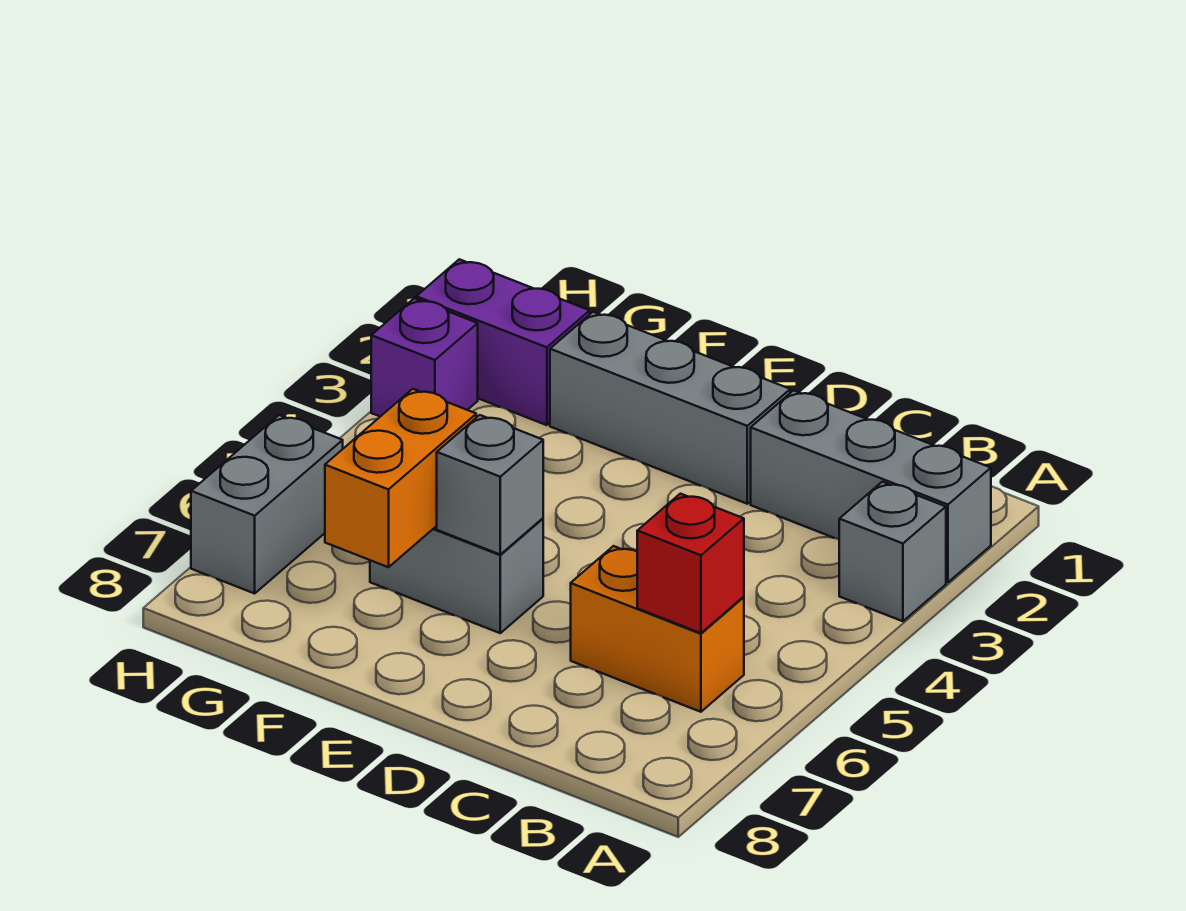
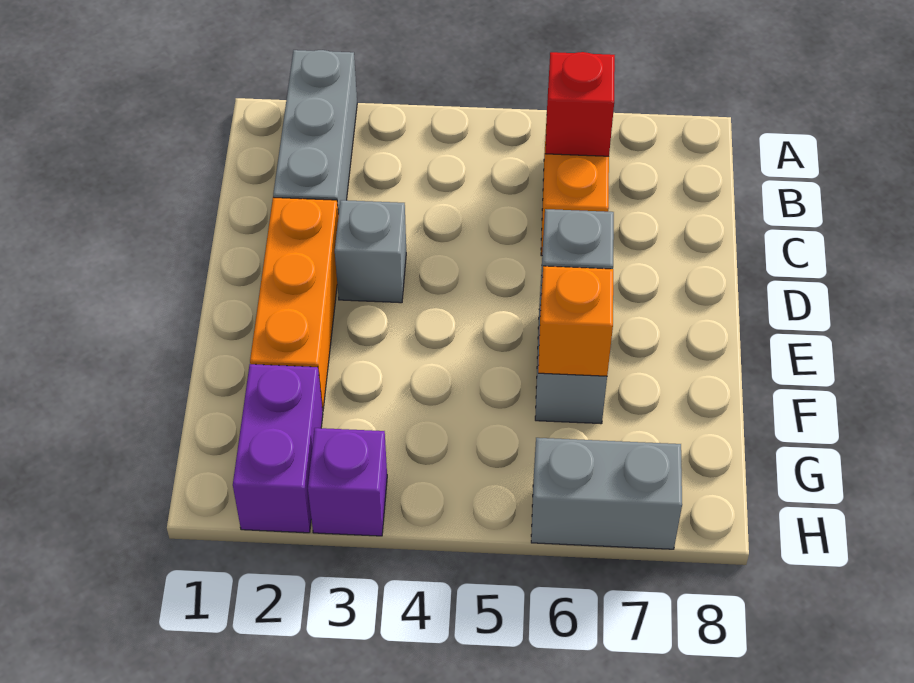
grey 1x1 brick [839,482,946,621] -> grey 1x1 brick moved to [335,200,406,303]
grey 1x3 brick [550,312,790,504] -> orange 1x3 brick [250,197,338,411]
orange 1x2 brick [325,389,476,567] -> orange 1x1 brick [538,266,613,376]

